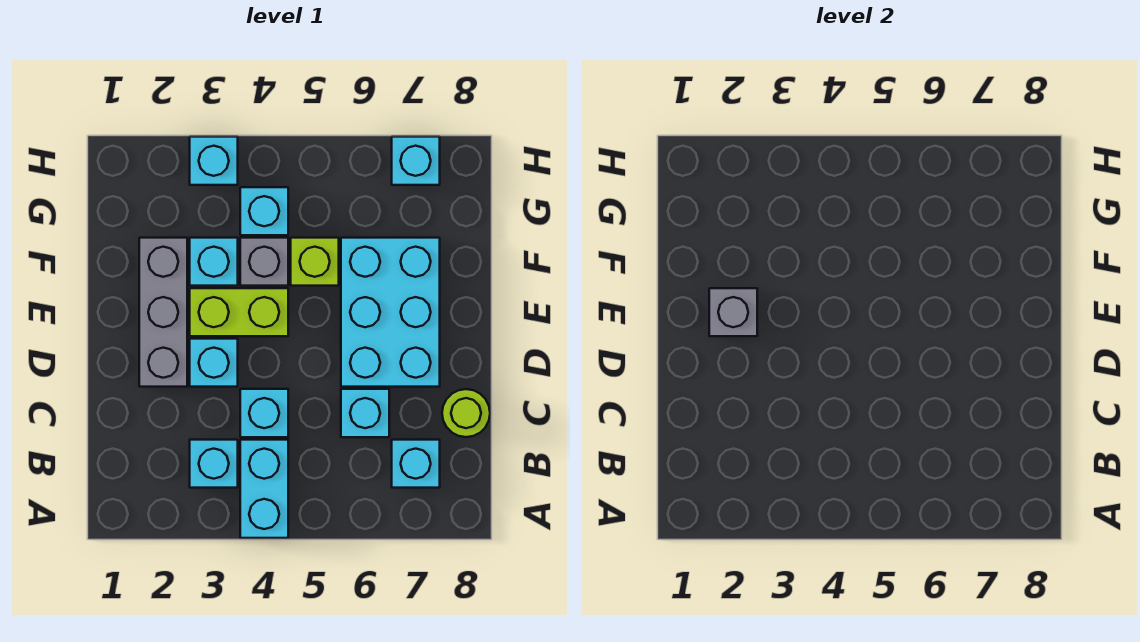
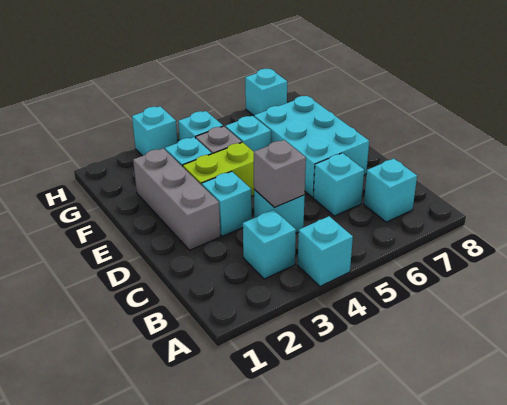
cyan 1x2 brick [240,440,288,538] -> cyan 1x1 brick [298,216,353,286]
lime 1x1 round brick [442,389,490,437] -> none
grey 1x1 brick [709,288,757,336] -> grey 1x1 brick moved to [254,140,306,208]
lime 1x1 brick [291,238,339,286] -> cyan 1x1 brick [225,116,271,151]

